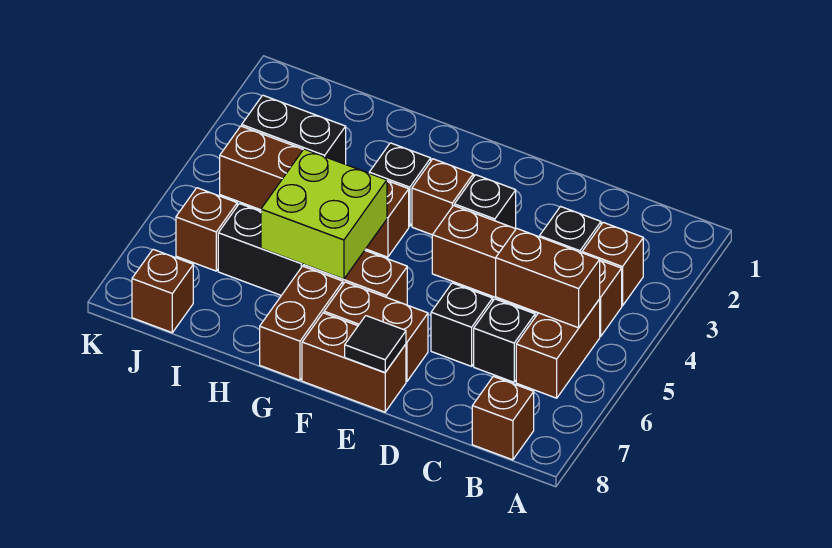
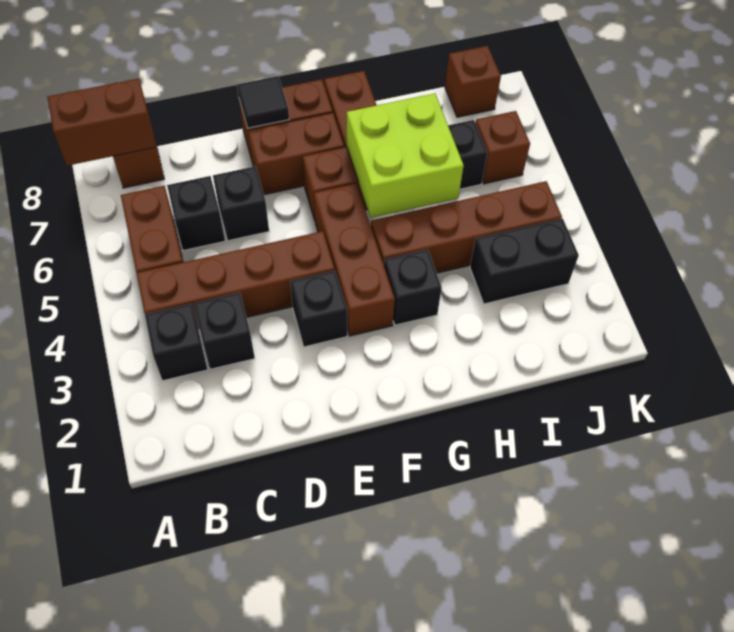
brown 1x1 brick [582,222,643,306] -> black 1x1 brick [145,304,208,381]
brown 1x2 brick [496,229,600,328] -> brown 1x2 brick moved to [47,79,156,166]
brown 1x1 brick [412,159,473,235] -> brown 1x3 brick [314,184,395,336]

